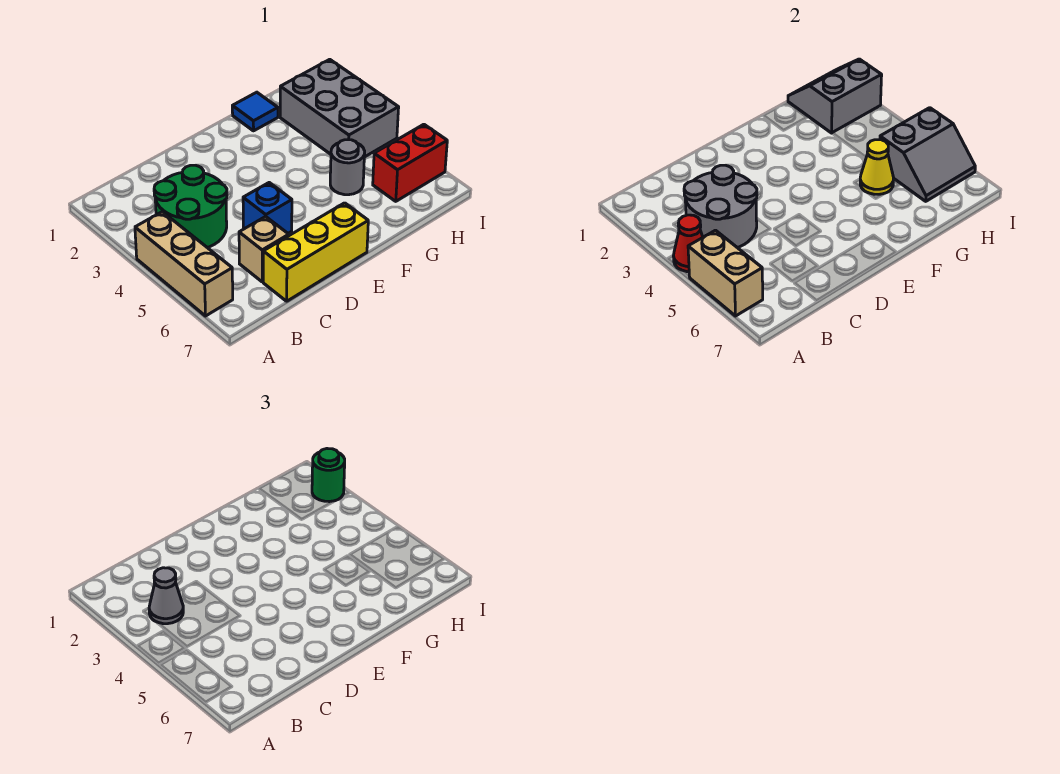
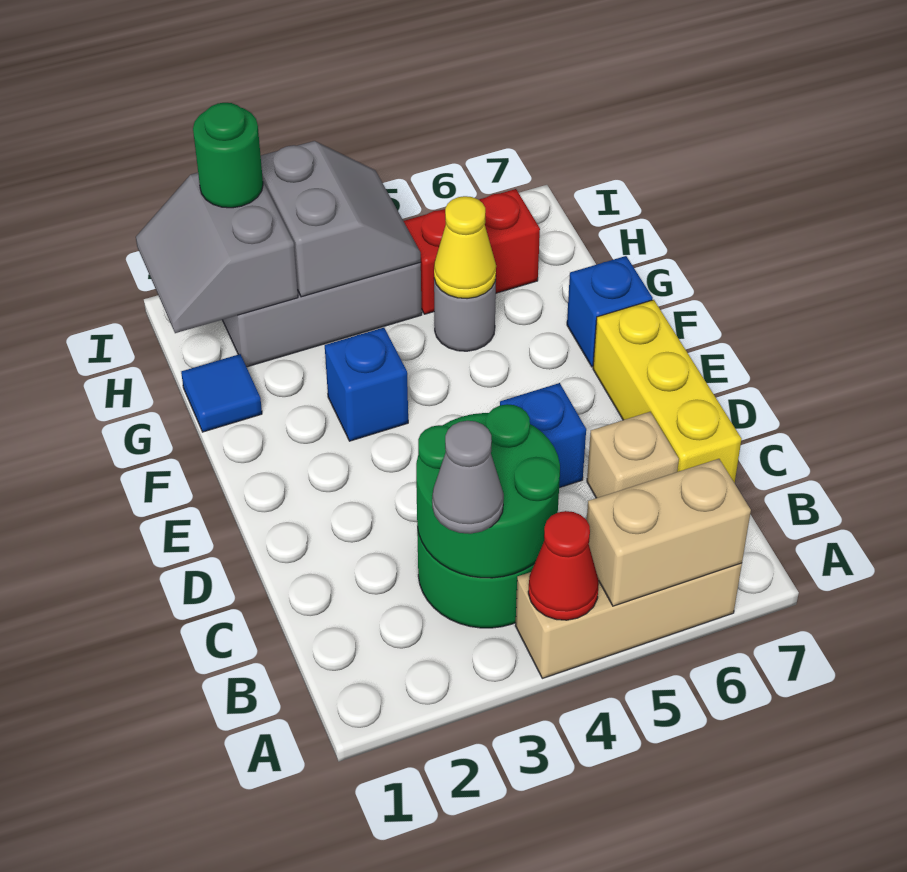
grey 2x2 round brick [684,165,757,247] -> green 2x2 round brick [416,404,560,578]
none -> blue 1x1 brick [325,328,408,441]
none -> blue 1x1 brick [567,256,653,367]
grey 2x2 slope [880,108,975,201] -> grey 2x2 slope moved to [261,141,421,297]
red 1x2 brick [373,124,447,201] -> red 1x2 brick turned to [404,189,540,314]

